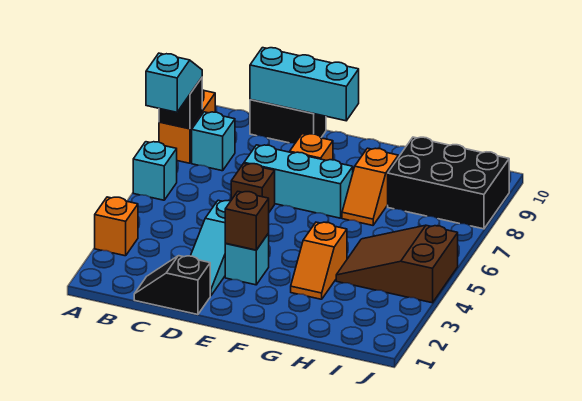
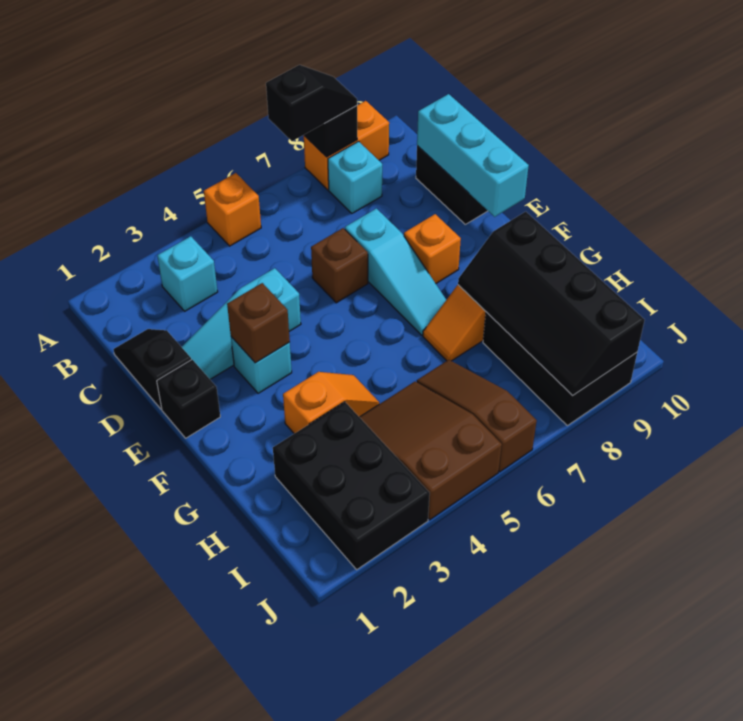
orange 1x1 brick [95,197,138,256] -> orange 1x1 brick moved to [204,173,261,246]
cyan 1x1 brick [133,142,177,200] -> cyan 1x1 brick moved to [157,236,218,311]
cyan 1x2 slope [146,53,202,112] -> black 1x2 slope [266,65,357,141]
cyan 1x3 brick [244,145,353,218] -> cyan 1x3 slope [345,208,446,335]
none -> black 1x1 brick [157,360,220,438]
orange 1x2 slope [291,222,347,299] -> orange 1x2 slope turned to [283,372,379,434]
none -> black 2x4 slope [458,212,645,396]
none -> black 2x3 brick [273,402,430,570]
none -> brown 1x3 slope [417,360,537,472]

